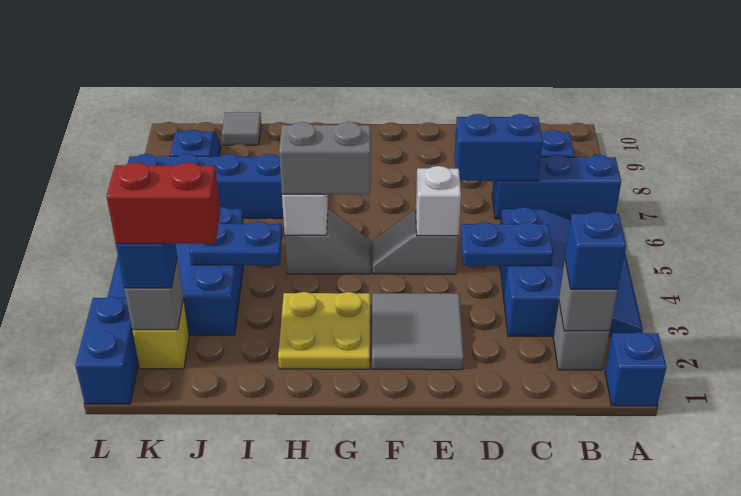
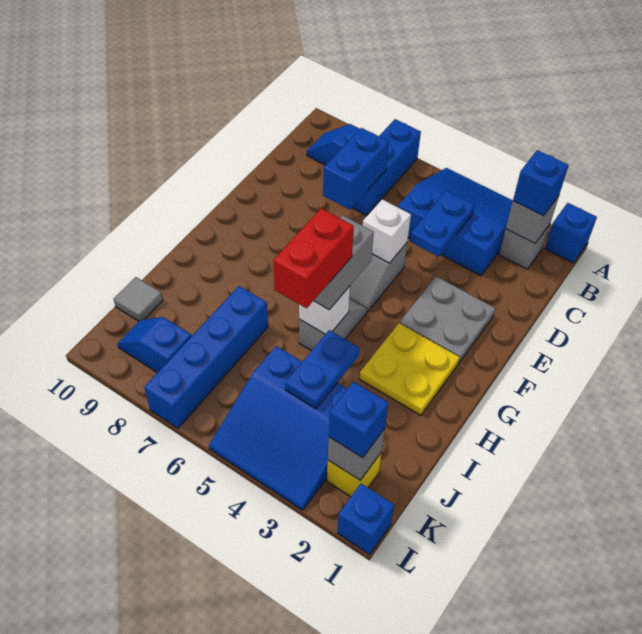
grey 2x2 tile [372,293,464,370] -> grey 2x2 plate [400,276,495,363]
red 1x2 brick [106,162,220,244] -> red 1x2 brick moved to [273,208,354,308]
blue 1x2 brick [75,297,139,404] -> blue 1x1 brick [337,484,394,555]

